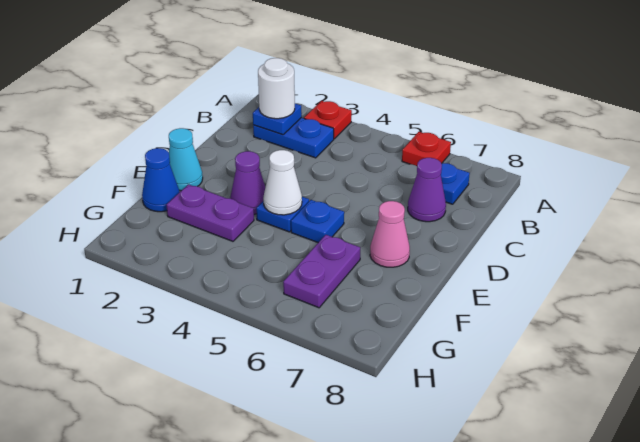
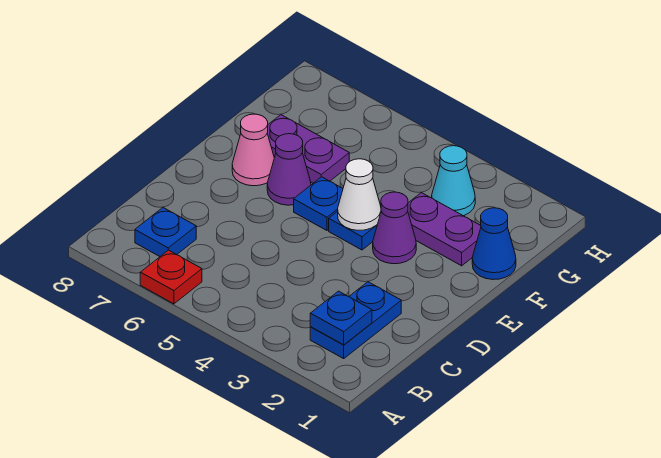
red 1x1 plate [304,101,352,139] -> none
blue 1x2 plate [253,118,334,158] -> blue 1x2 plate turned to [310,282,401,358]
white 1x1 round brick [258,58,295,119] -> none
purple 1x1 cone [408,158,446,222] -> purple 1x1 cone moved to [267,134,311,205]
cyan 1x1 cone [169,128,203,191] -> cyan 1x1 cone moved to [432,146,475,216]
purple 1x2 plate [283,235,360,308] -> purple 1x2 plate turned to [267,115,349,183]

